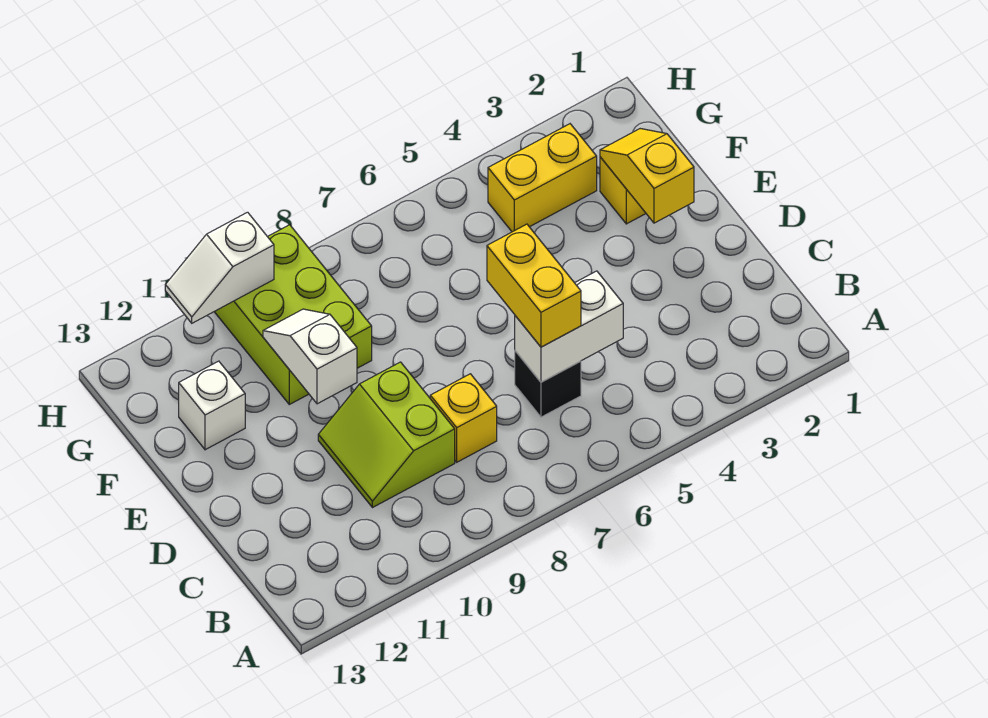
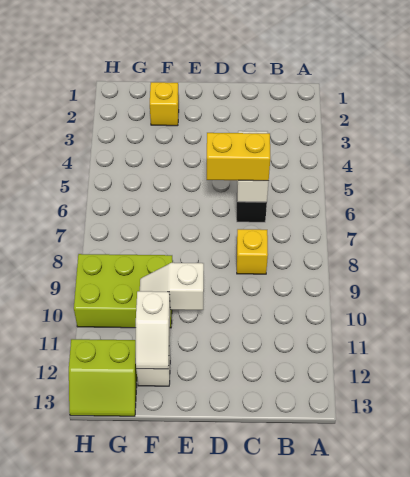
lime 2x2 slope [318,362,455,508] -> lime 2x2 slope moved to [69,339,137,416]
yellow 1x2 slope [600,129,694,223] -> none
yellow 1x2 brick [488,124,597,232] -> none
white 1x2 slope [165,212,274,323] -> white 1x2 slope moved to [136,291,170,369]

